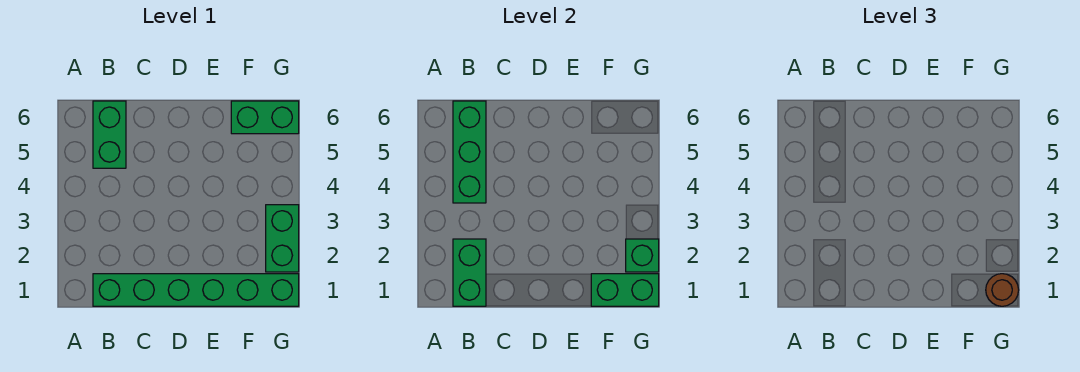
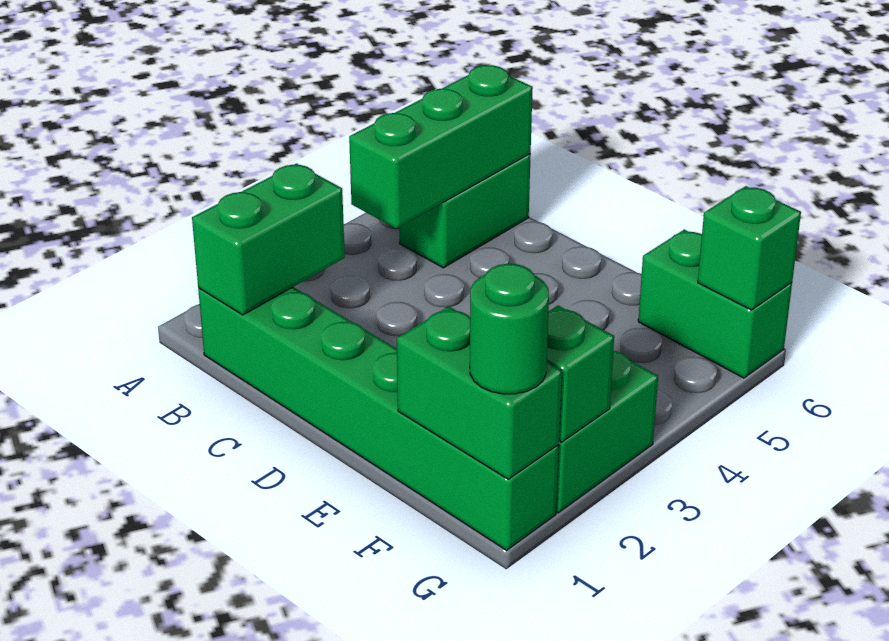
brown 1x1 round brick [986,274,1019,306] -> green 1x1 round brick [470,264,549,394]
none -> green 1x1 brick [698,186,801,310]

